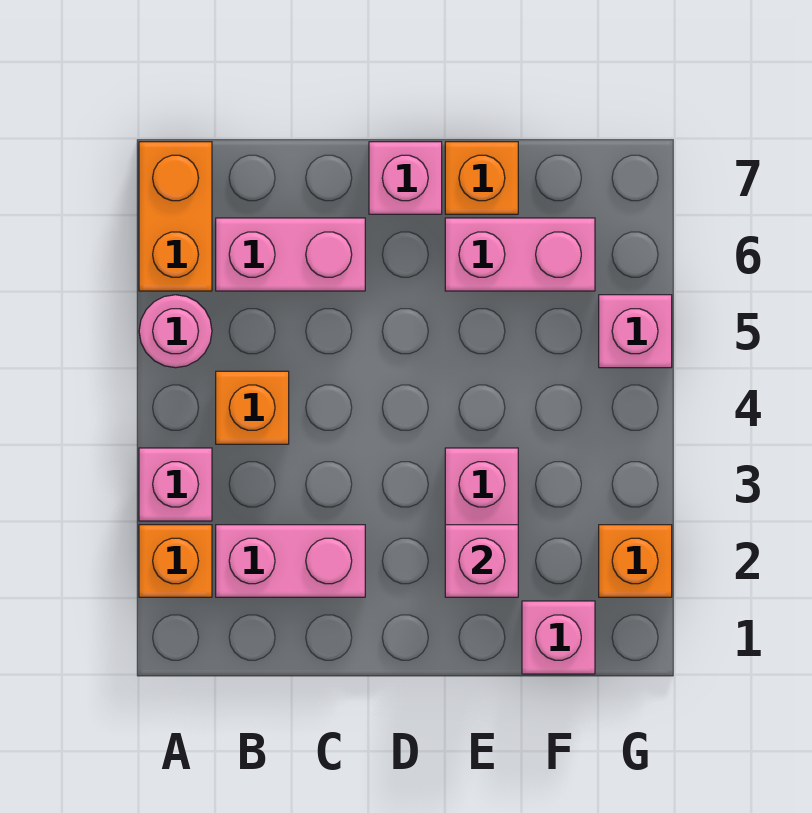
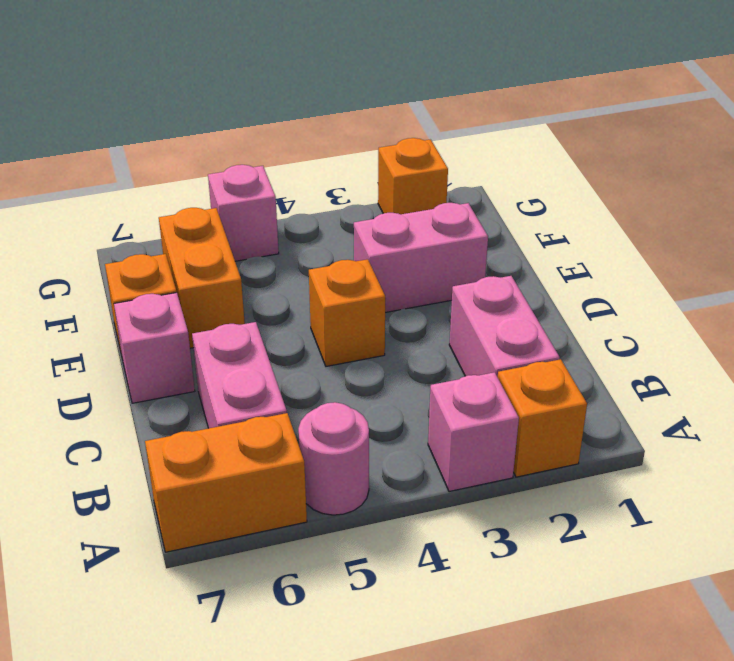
orange 1x1 brick [216,371,289,444] -> orange 1x1 brick moved to [309,259,385,366]
pink 1x1 brick [445,525,518,597] -> none
pink 1x2 brick [445,218,595,291] -> orange 1x2 brick [159,208,245,348]
pink 1x1 brick [522,601,595,674] -> none

